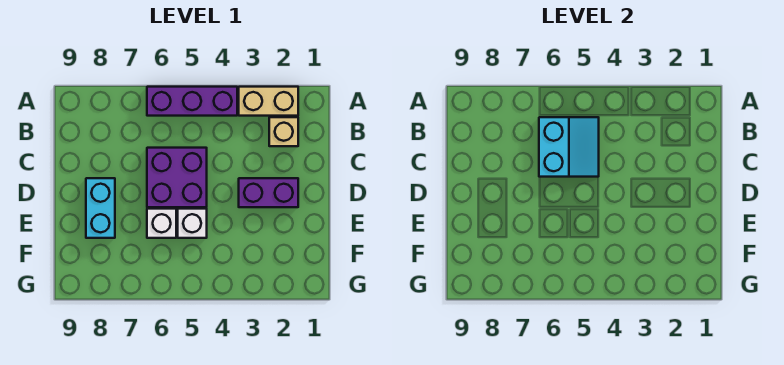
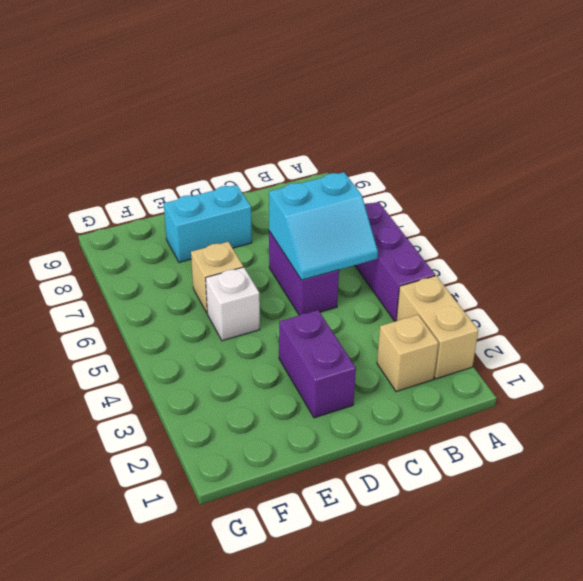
purple 2x2 brick [147,148,207,207] -> purple 1x2 brick [269,231,339,315]
white 1x1 brick [147,209,176,238] -> tan 1x1 brick [191,242,243,313]

